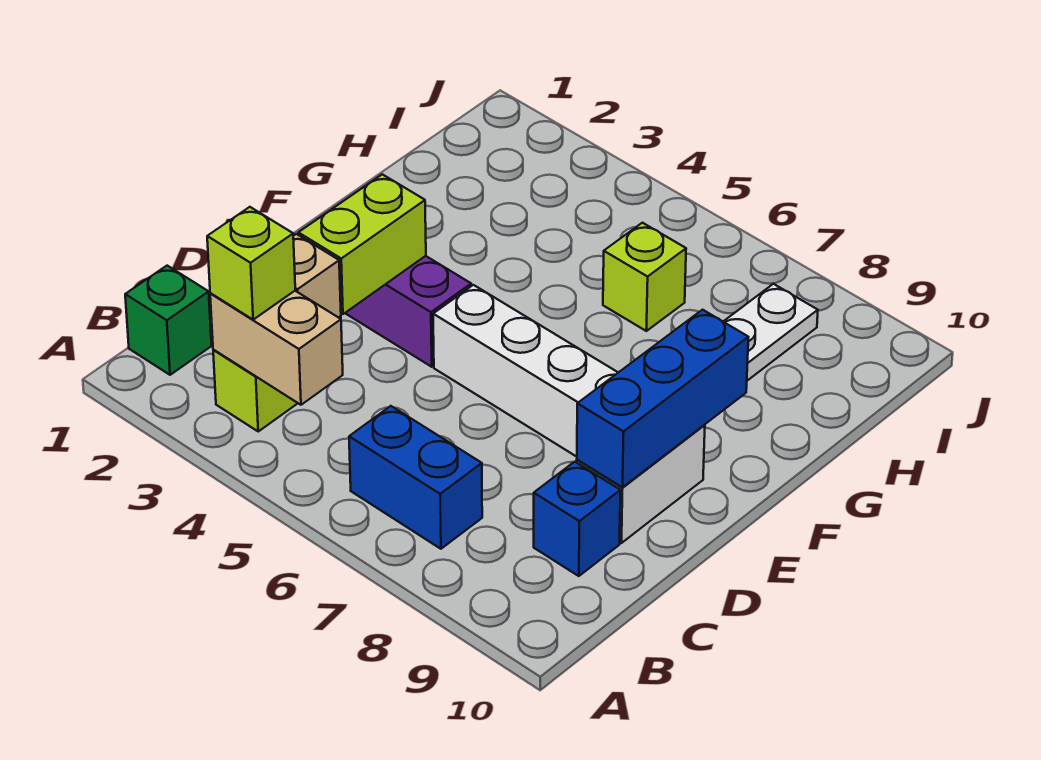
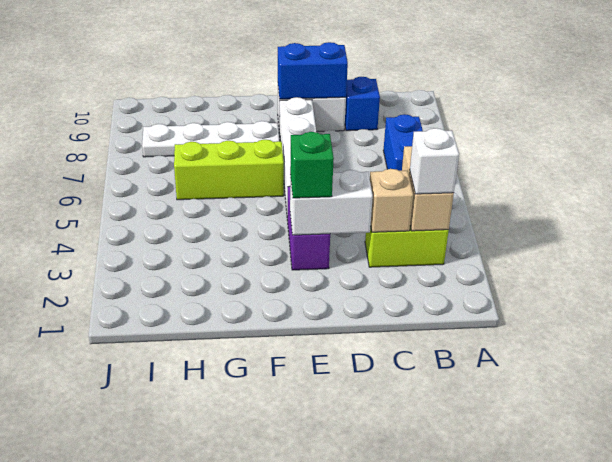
green 1x1 brick [125,266,212,375] -> green 1x1 brick moved to [290,132,334,198]
lime 1x1 brick [207,207,295,320] -> white 1x1 brick [410,128,459,194]
lime 1x2 brick [298,174,426,314] -> white 1x2 brick [290,170,373,235]
blue 1x3 brick [577,310,748,487] -> blue 1x2 brick [278,42,348,99]
lime 1x1 brick [603,223,686,331] -> lime 1x3 brick [174,140,284,200]

